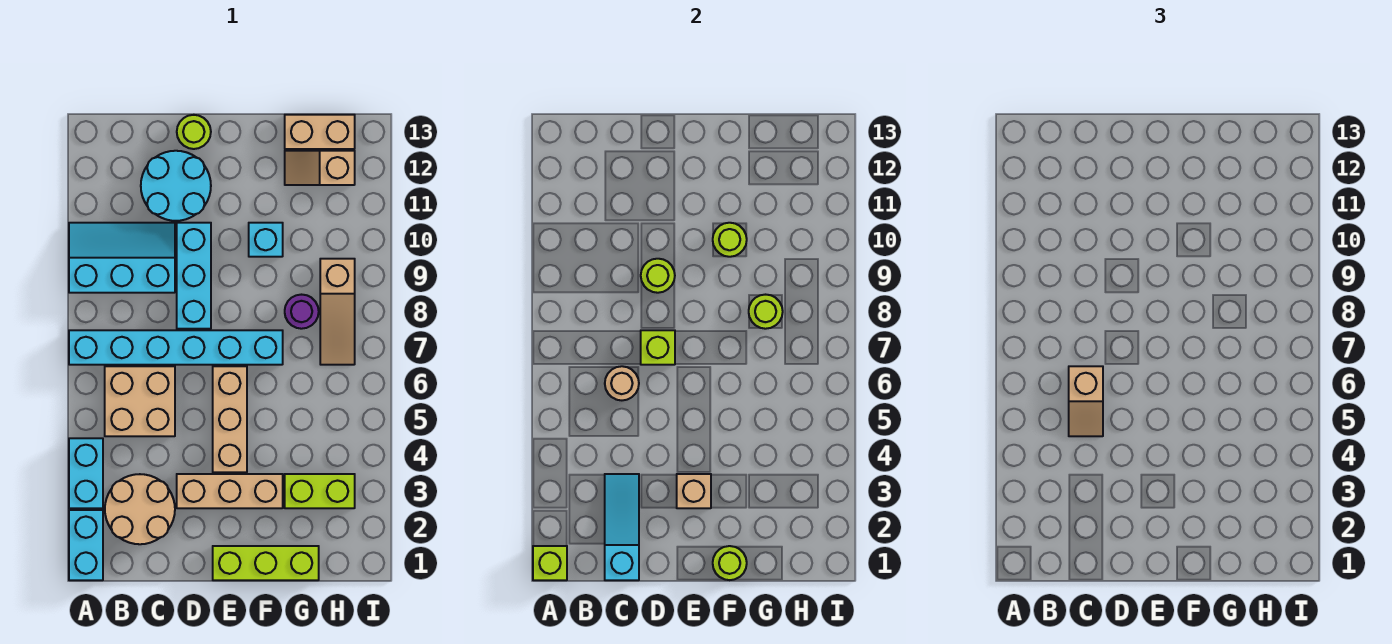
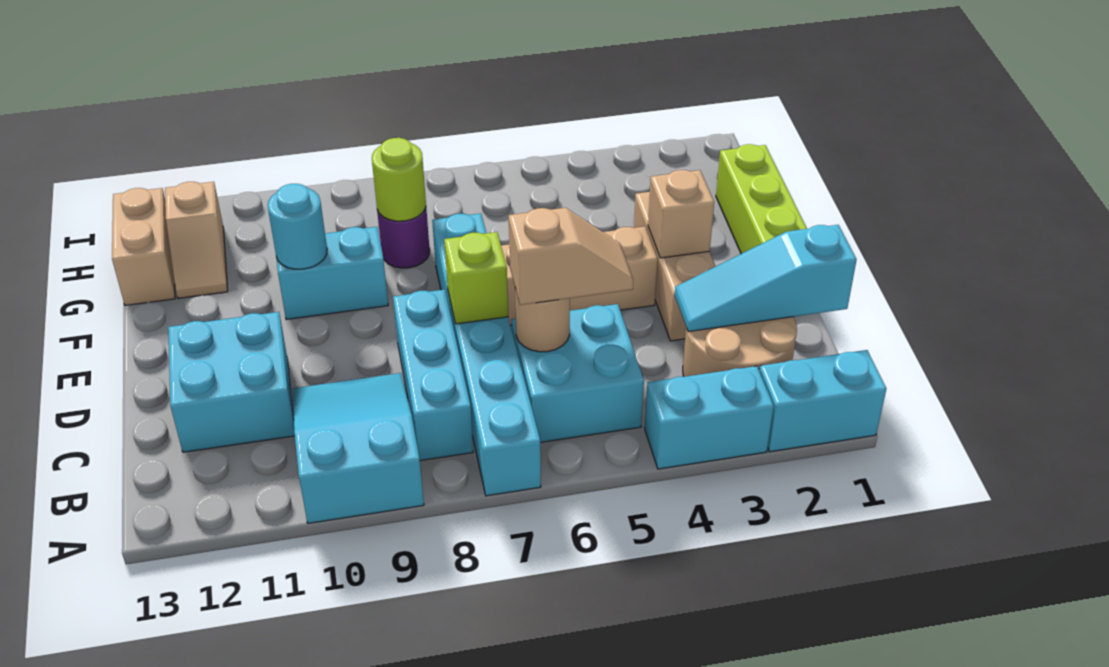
lime 1x1 brick [533,546,567,580] -> none
cyan 2x3 slope [69,223,175,293] -> cyan 2x3 slope turned to [293,373,424,523]
tan 2x2 brick [105,366,175,436] -> cyan 2x2 brick [511,304,644,442]
cyan 2x2 round brick [141,151,211,221] -> cyan 2x2 brick [168,312,295,452]
cyan 1x3 brick [177,223,211,329] -> cyan 1x3 brick turned to [393,289,473,461]
lime 1x1 round brick [641,259,675,293] -> none
lime 1x1 round brick [177,115,211,149] -> none
lime 1x1 round brick [713,546,747,580] -> none
cyan 1x1 brick [249,223,283,257] -> cyan 1x2 brick [276,227,388,320]
lime 1x1 round brick [713,223,747,257] -> cyan 1x1 round brick [268,184,327,269]
lime 1x2 brick [285,474,355,508] -> none
tan 1x3 slope [320,259,355,365] -> none

